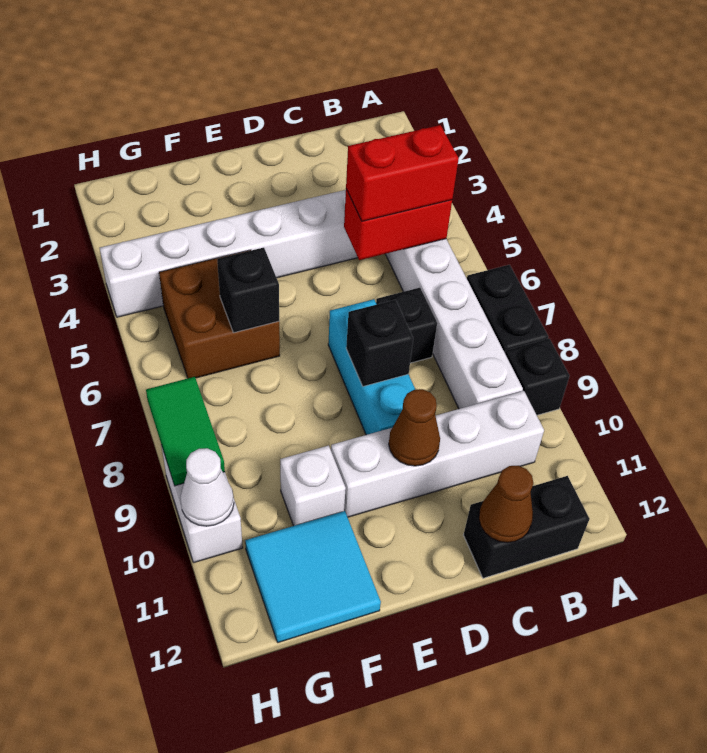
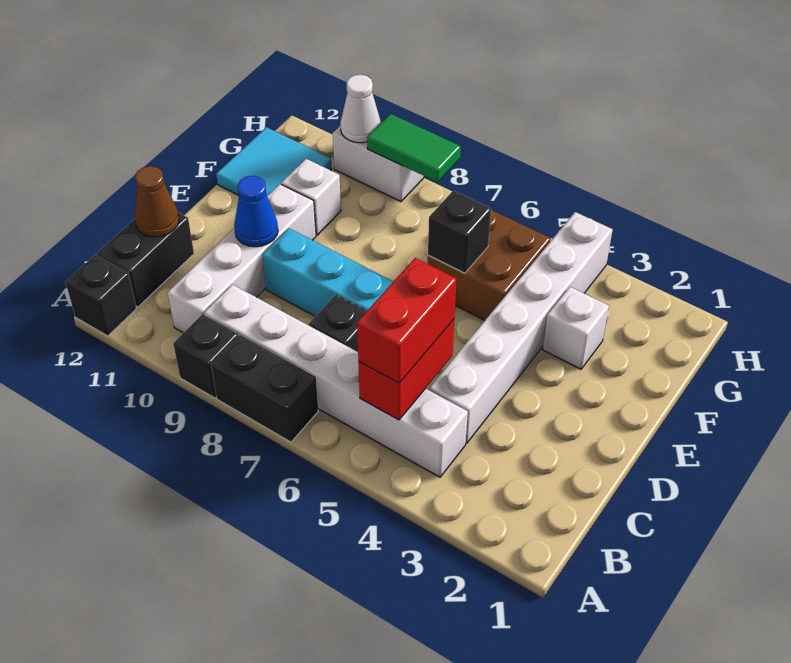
black 1x1 brick [346,300,413,386] -> black 1x1 brick moved to [65,255,136,336]
brown 1x1 cone [389,389,440,466] -> blue 1x1 cone [234,176,278,247]
none -> white 1x1 brick [543,287,609,369]

